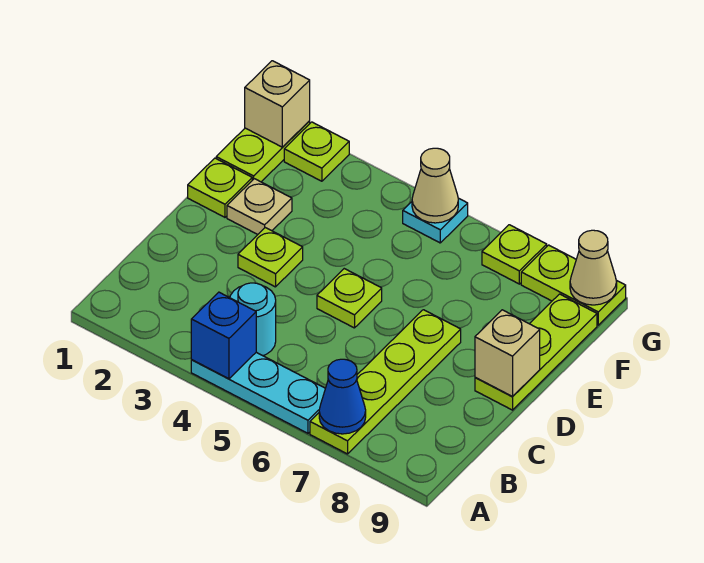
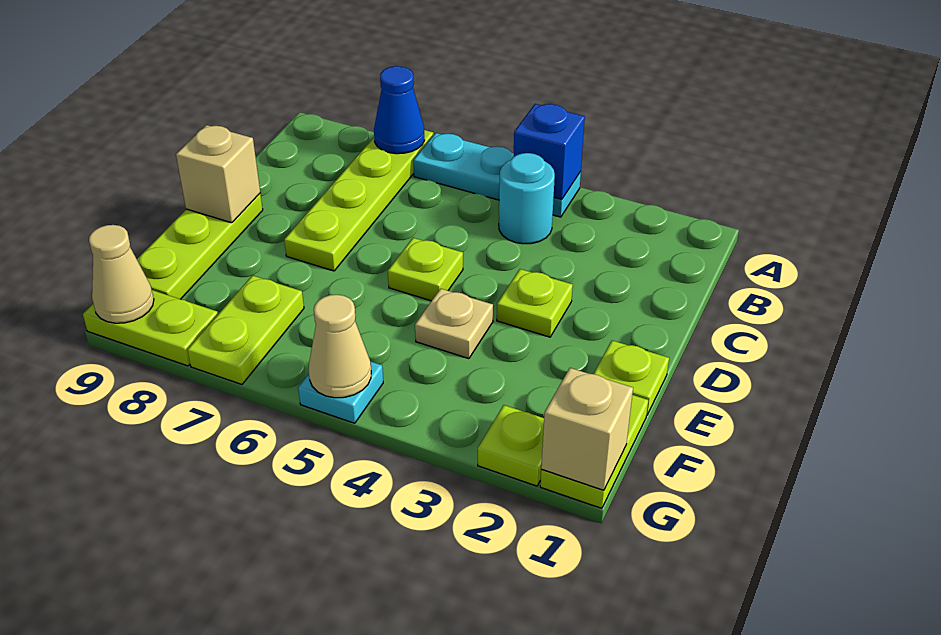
tan 1x1 plate [227,179,292,234] -> tan 1x1 plate moved to [415,289,493,359]
lime 1x1 plate [482,225,547,284] -> lime 1x2 plate [187,275,304,384]

